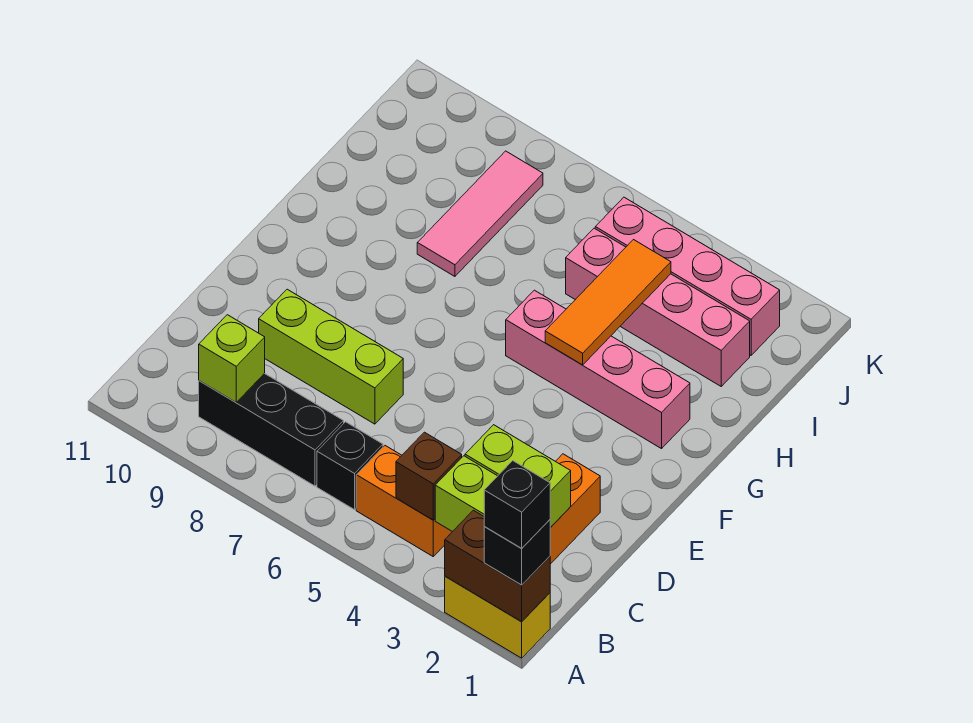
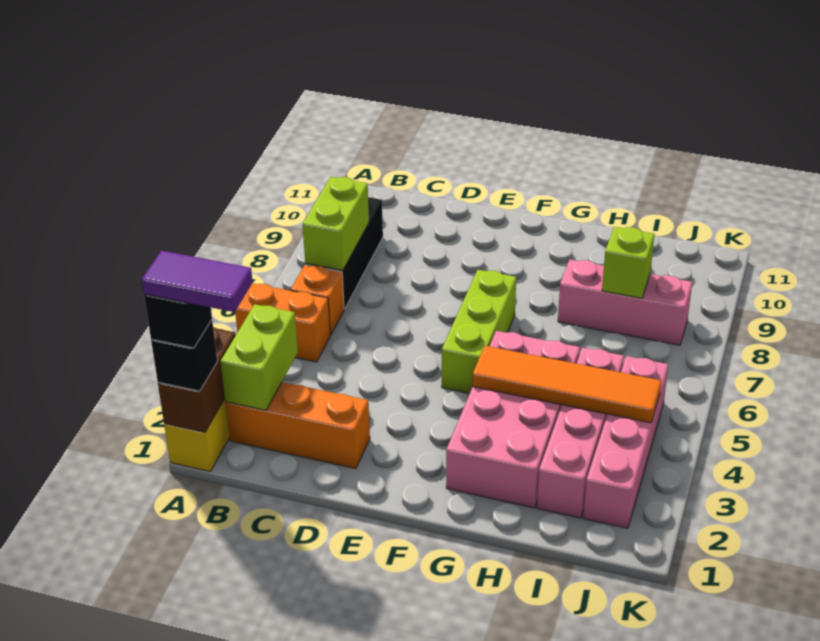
none -> purple 1x2 tile [142,251,253,312]
orange 1x2 brick [356,446,452,556] -> orange 1x2 brick turned to [235,283,330,362]
brown 1x1 brick [396,432,462,520] -> none
black 1x1 brick [317,422,383,510] -> orange 1x1 brick [291,265,344,335]
lime 1x1 brick [199,315,265,402] -> lime 1x1 brick moved to [602,227,654,298]
lime 1x2 brick [465,425,571,528] -> lime 1x2 brick moved to [303,177,369,270]
lime 1x3 brick [259,289,403,424] -> lime 1x3 brick moved to [442,270,516,393]
pink 1x4 brick [506,290,690,449] -> pink 2x4 brick [446,331,580,508]
orange 1x3 tile [545,240,671,365] -> orange 1x4 tile [472,346,661,423]
pink 1x3 tile [417,151,543,276] -> pink 1x3 brick [558,260,692,345]

